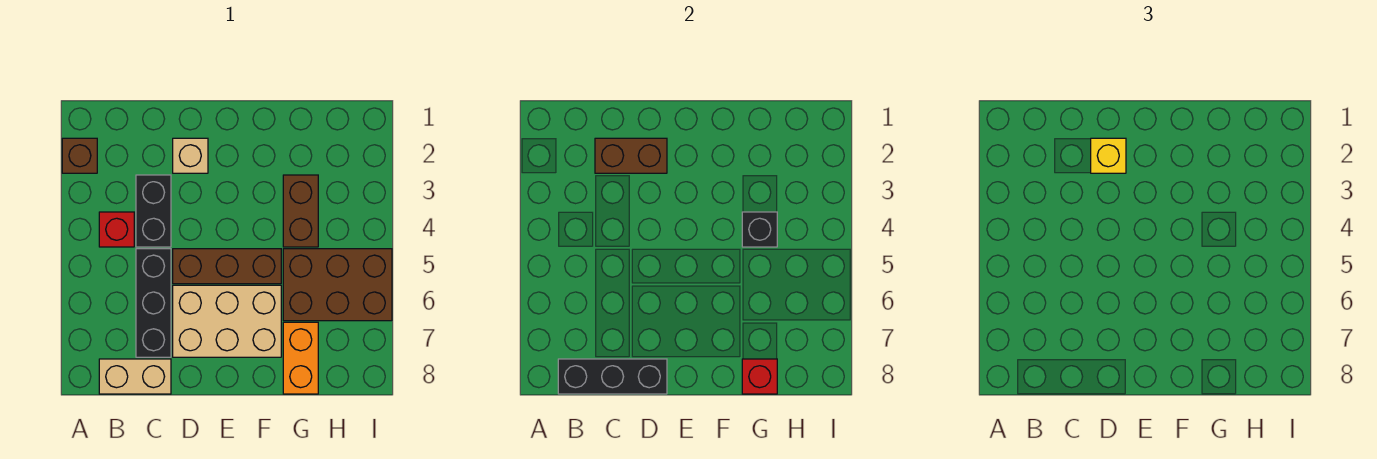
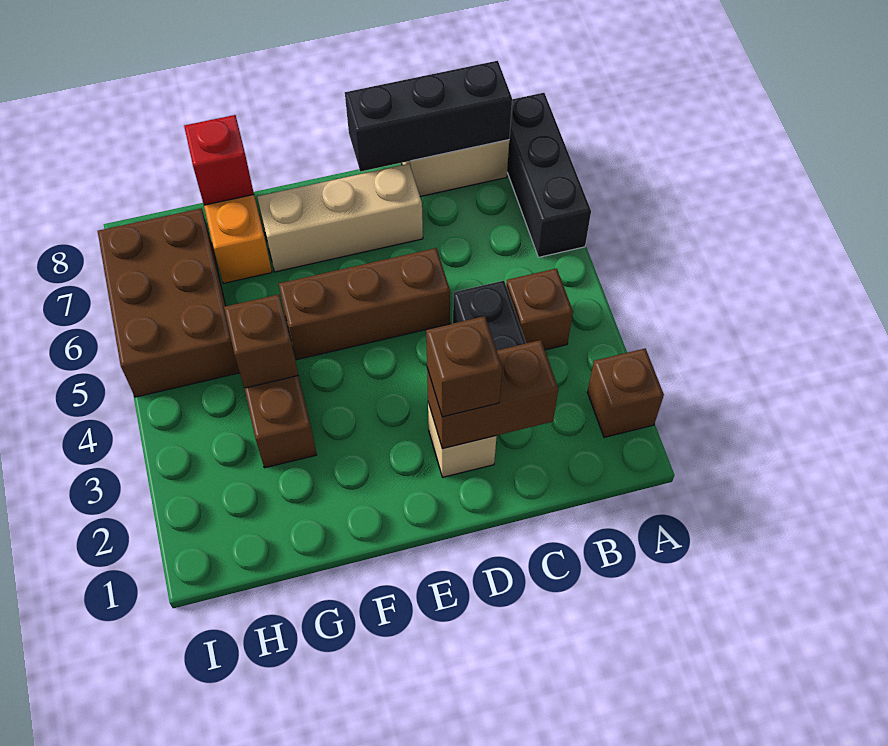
red 1x1 brick [99,212,134,247] -> brown 1x1 brick [506,268,573,350]
black 1x3 brick [136,249,171,357] -> black 1x3 brick moved to [507,93,591,257]
yellow 1x1 brick [1091,138,1126,173] -> brown 1x1 brick [426,316,502,417]
tan 2x3 brick [173,285,281,357] -> tan 1x3 brick [257,164,423,272]
black 1x1 brick [742,212,777,247] -> brown 1x1 brick [224,294,298,388]
brown 2x3 brick [283,249,392,321] -> brown 2x3 brick turned to [98,208,240,397]

